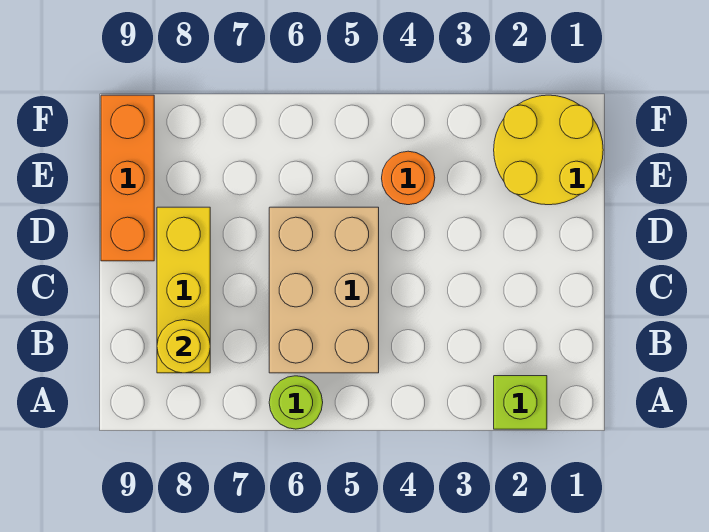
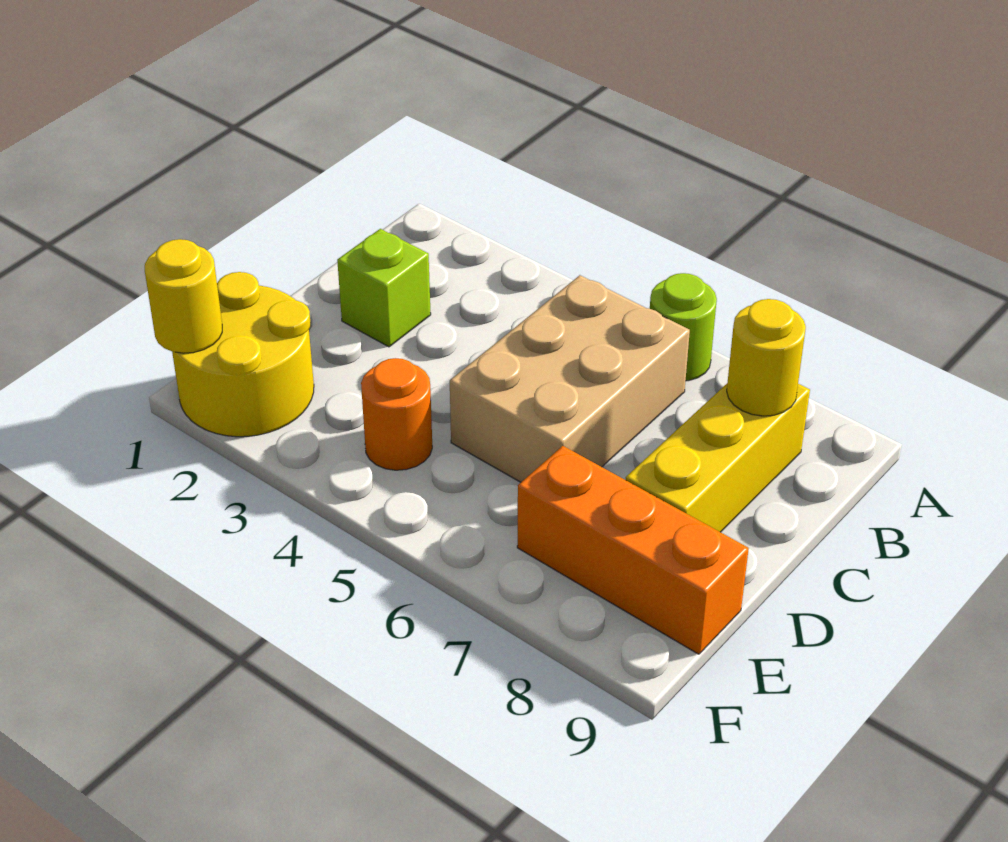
lime 1x1 brick [494,376,547,429] -> lime 1x1 brick moved to [337,229,431,347]
orange 1x3 brick [101,95,154,261] -> orange 1x3 brick turned to [517,446,749,654]
none -> yellow 1x1 round brick [145,239,222,353]

